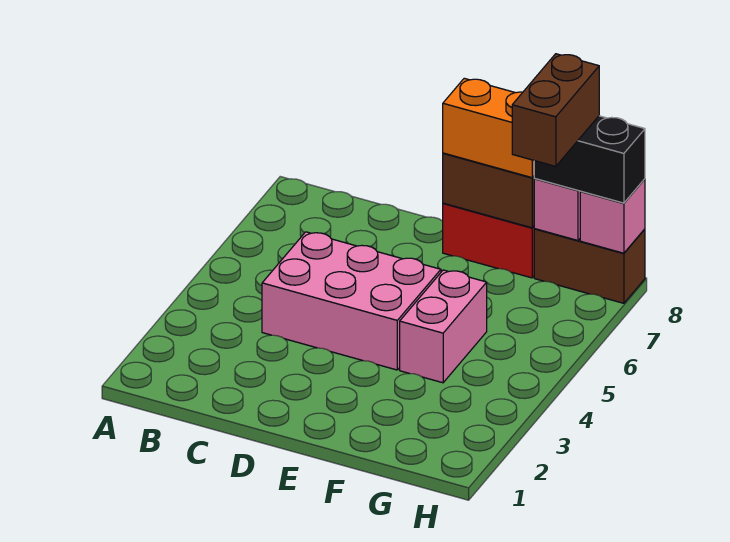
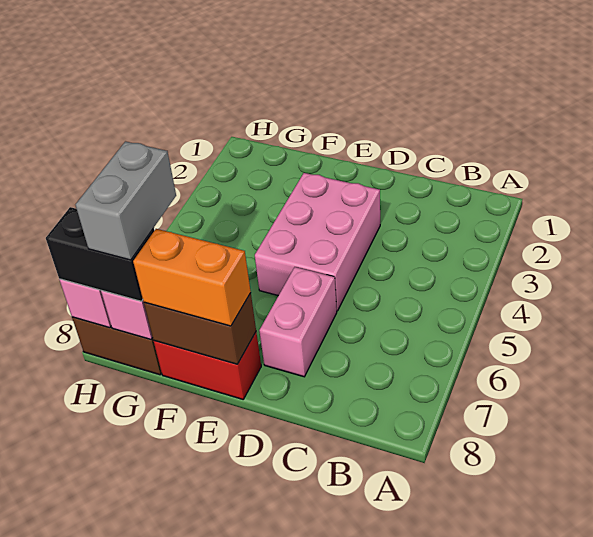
pink 2x3 brick [262,232,441,370] -> pink 2x3 brick turned to [255,173,380,311]
pink 1x2 brick [400,270,487,383] -> pink 1x2 brick moved to [259,267,337,377]
brown 1x2 brick [512,54,599,166] -> grey 1x2 brick [76,142,176,260]

